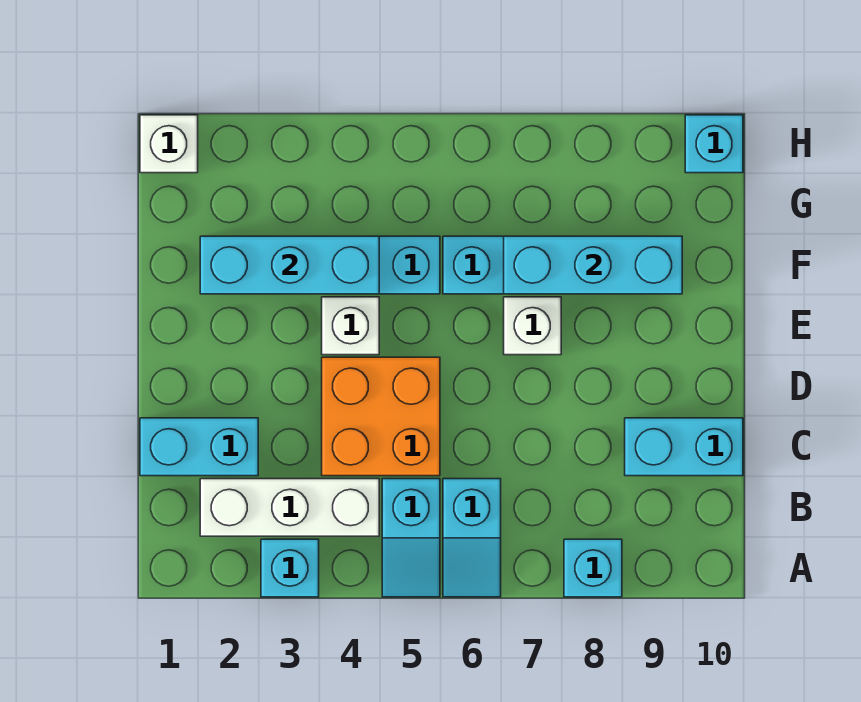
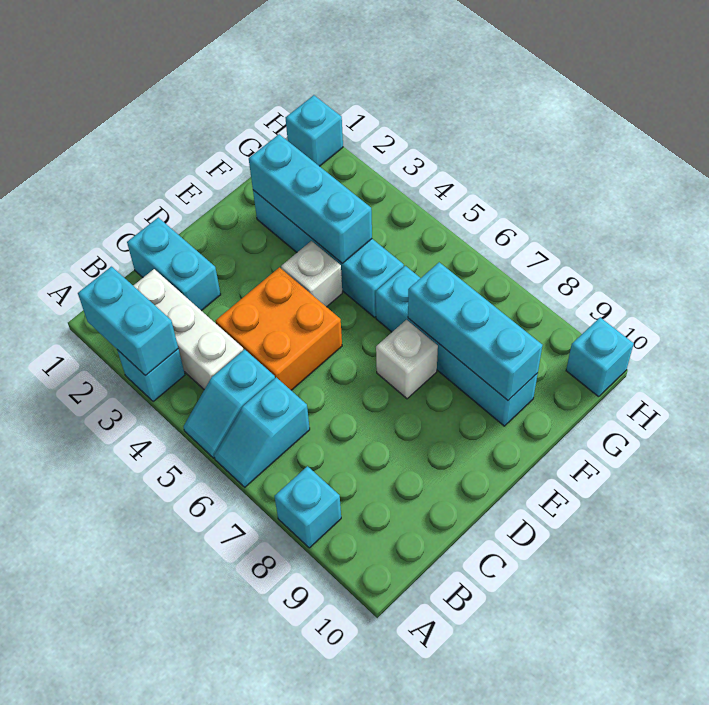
cyan 1x2 brick [625,418,743,476] -> cyan 1x2 brick moved to [78,267,178,376]
white 1x1 brick [140,115,198,173] -> cyan 1x1 brick [286,95,343,166]

